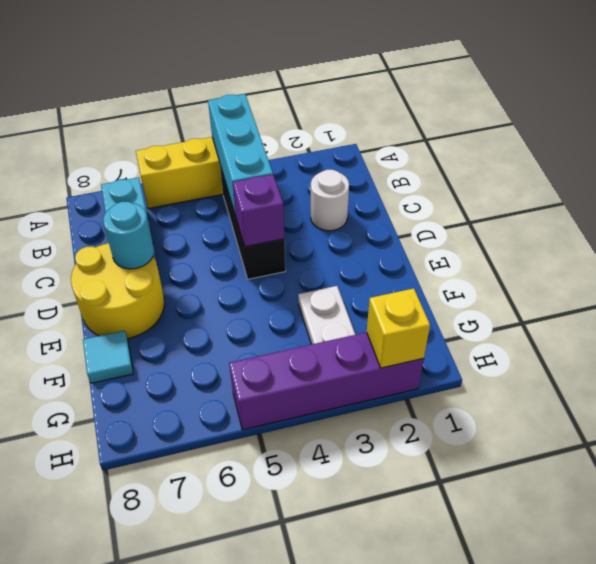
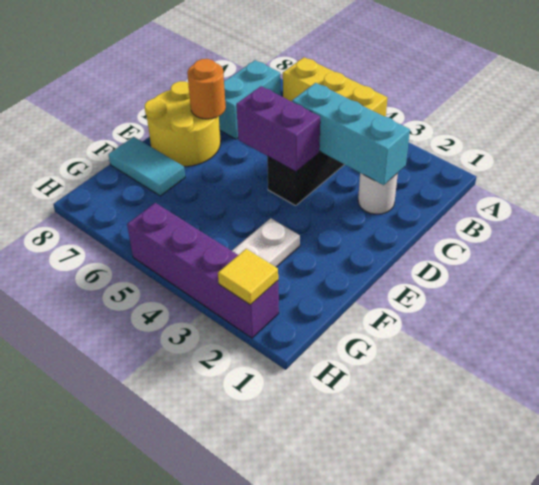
cyan 1x3 brick [208,94,273,216] -> cyan 1x3 brick turned to [292,83,410,185]
purple 1x1 brick [233,175,284,247] -> purple 1x2 brick [236,86,320,172]
cyan 1x1 round brick [103,202,154,269] -> orange 1x1 round brick [187,59,226,119]
cyan 1x1 tile [83,331,133,383] -> cyan 1x2 tile [108,137,185,196]
yellow 1x1 brick [367,288,430,368] -> yellow 1x1 tile [218,249,278,305]

